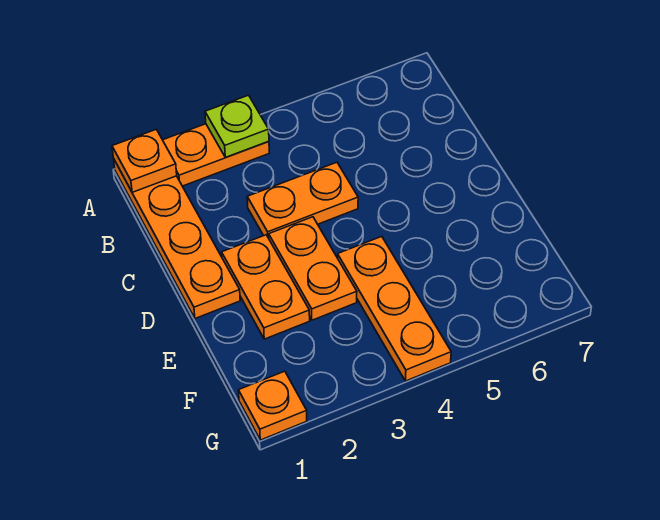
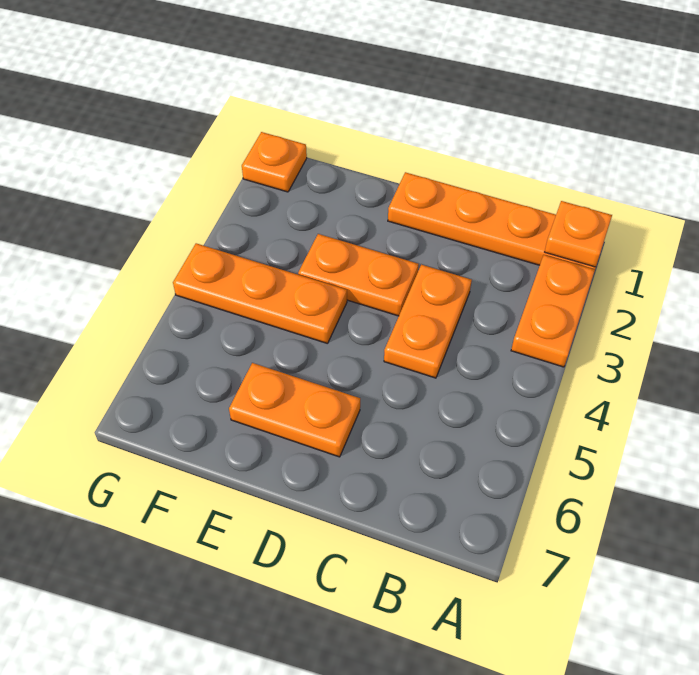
lime 1x1 plate [205,95,269,157] -> none
orange 1x2 plate [222,235,310,339] -> orange 1x2 plate moved to [229,363,360,457]

